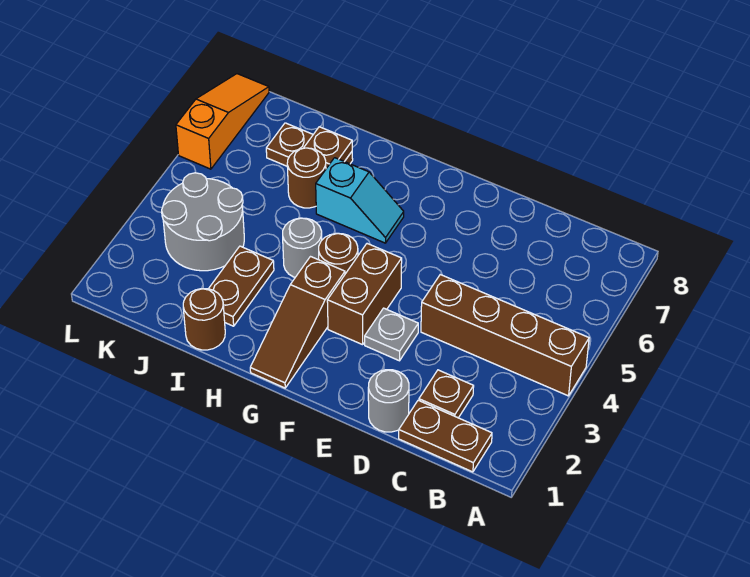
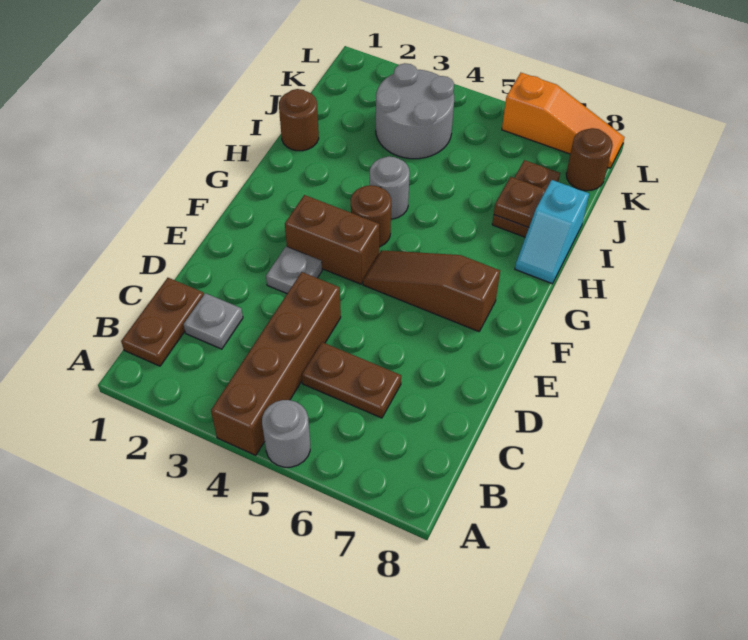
brown 1x1 plate [419,370,474,418] -> grey 1x1 plate [183,293,243,349]
grey 1x1 round brick [368,370,409,432] -> grey 1x1 round brick moved to [262,400,310,467]
brown 1x3 slope [250,257,345,388] -> brown 1x3 slope moved to [363,250,500,332]
cyan 1x2 slope [316,158,404,243] -> cyan 1x2 slope moved to [515,180,589,284]
brown 1x2 plate [209,246,274,326] -> brown 1x2 plate moved to [302,342,401,418]
brown 1x1 round brick [287,148,326,208] -> brown 1x1 round brick moved to [566,128,613,191]

